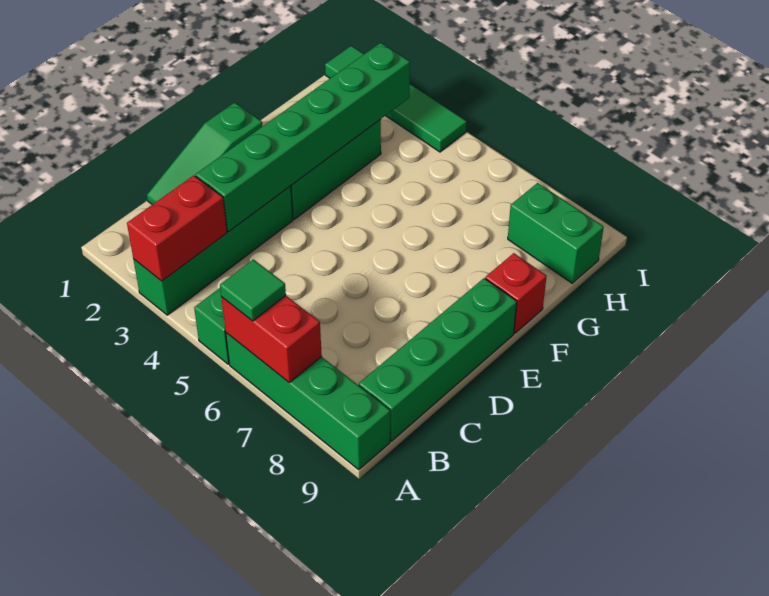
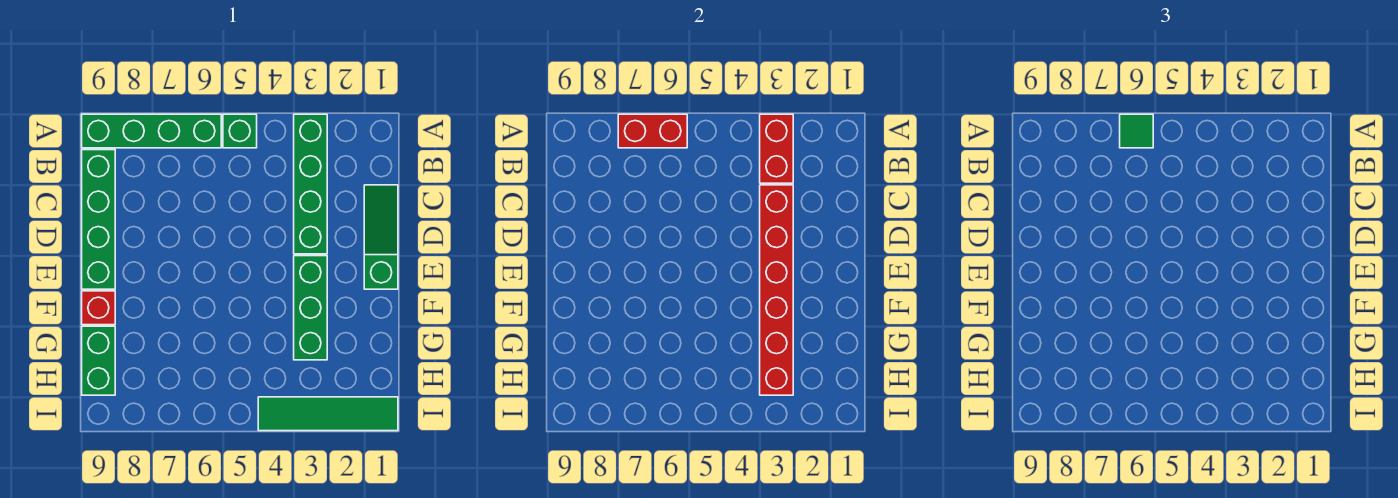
green 1x6 brick [195,43,410,231] -> red 1x6 brick [760,185,793,395]
green 1x2 brick [508,183,604,283] -> green 1x2 brick turned to [82,326,115,395]

